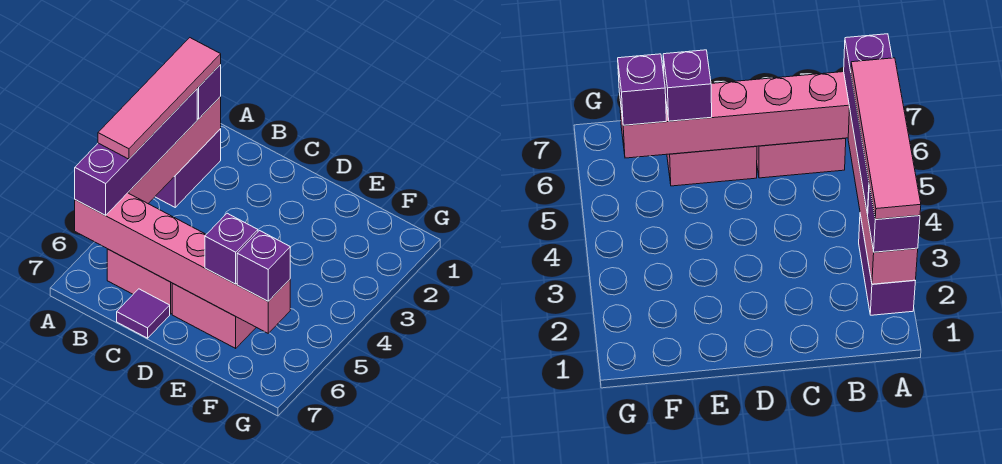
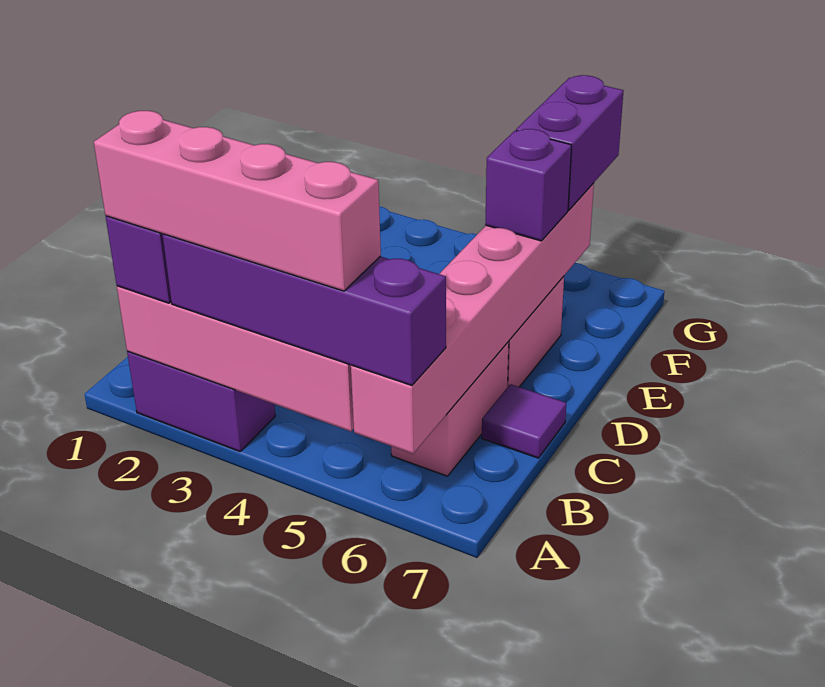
pink 1x4 tile [98,38,221,159] -> pink 1x4 brick [94,111,381,291]
purple 1x1 brick [237,231,290,301] -> purple 1x2 brick [516,75,624,210]

